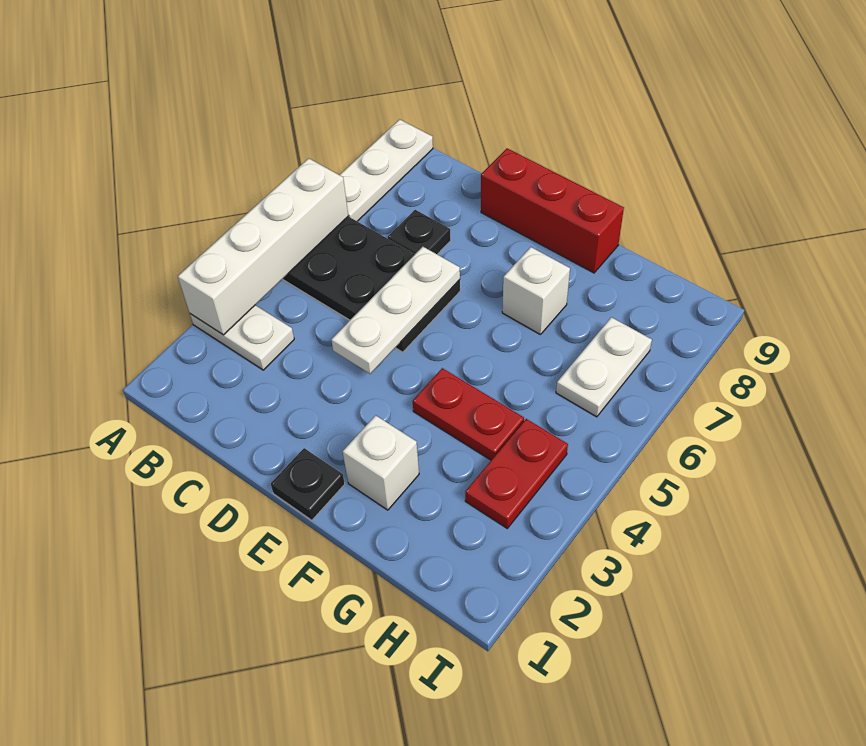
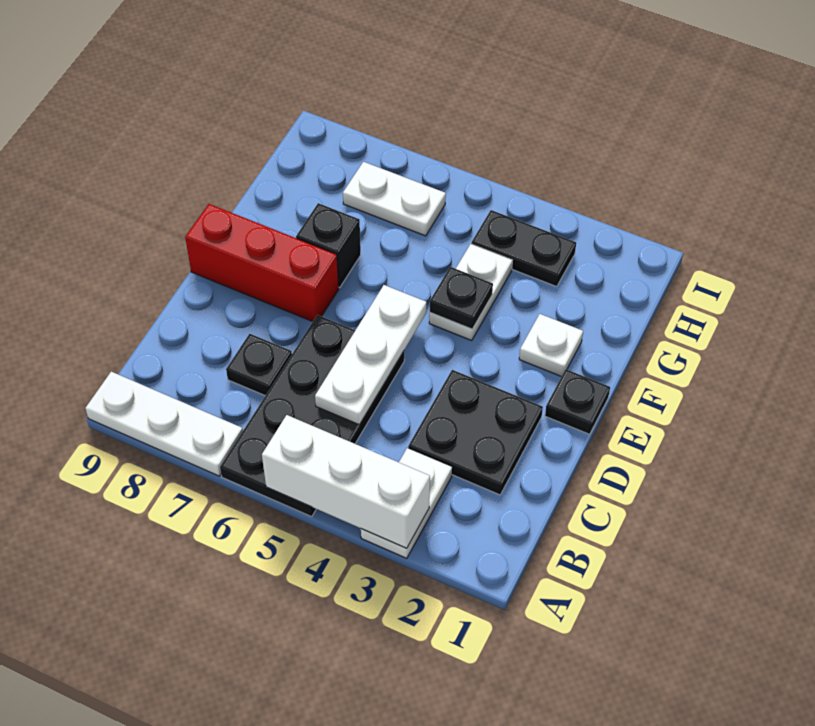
white 1x4 brick [178,158,348,335] -> white 1x3 brick [262,415,430,548]
none -> black 2x2 plate [408,370,543,495]
white 1x3 plate [331,247,460,374] -> white 1x3 plate turned to [315,285,426,425]
red 1x3 brick [481,148,624,273] -> red 1x3 brick turned to [185,204,339,322]
white 1x1 brick [343,415,419,510] -> white 1x1 plate [519,314,583,377]
red 1x2 plate [413,368,524,460] -> white 1x2 plate [429,244,512,340]
none -> black 1x1 plate [430,267,493,329]
white 1x1 brick [502,247,570,335] -> black 1x1 brick [296,203,361,288]
red 1x2 plate [465,419,568,528] -> black 1x2 plate [471,210,576,287]

